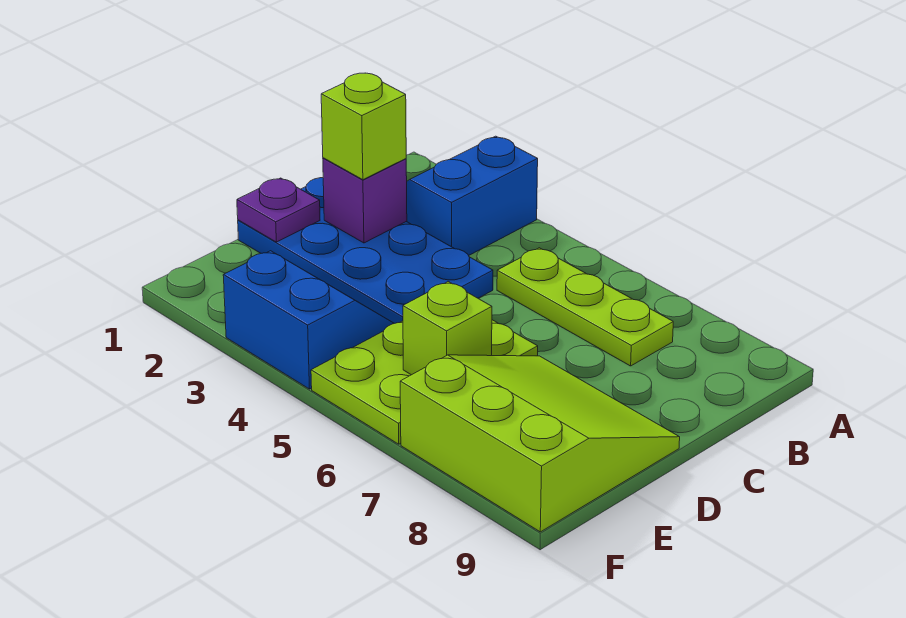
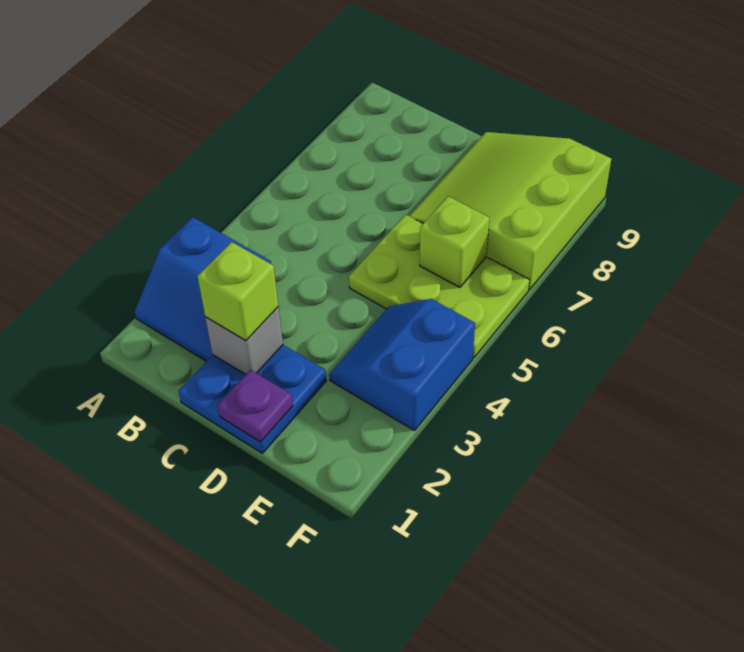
lime 1x3 plate [497,248,673,366] -> none
blue 2x4 plate [238,178,493,323] -> blue 2x2 plate [178,345,326,453]
purple 1x1 brick [323,158,407,243] -> grey 1x1 brick [205,307,283,375]

